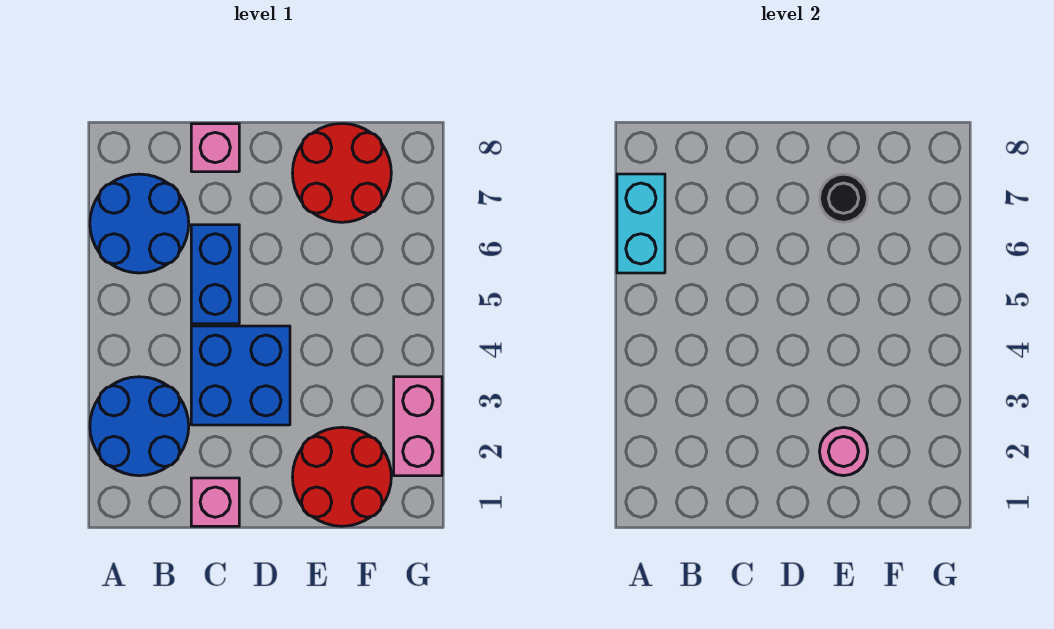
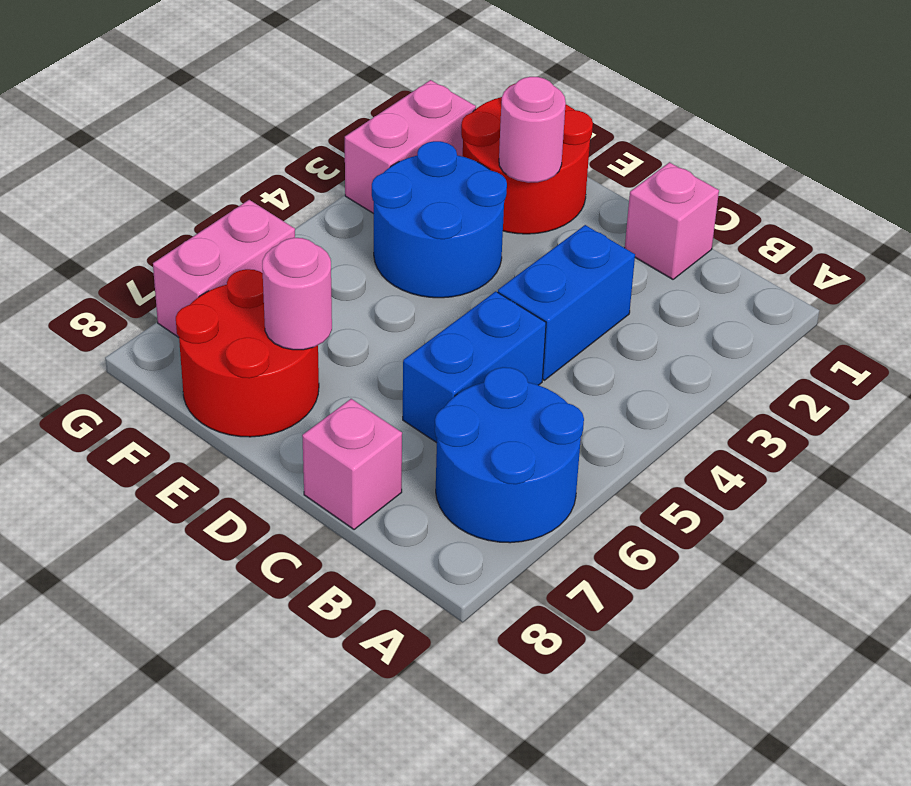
blue 2x2 round brick [90,377,189,476] -> blue 2x2 round brick moved to [372,141,507,298]
cyan 1x2 brick [617,174,665,273] -> none
blue 2x2 brick [191,326,290,425] -> blue 1x2 brick [498,225,635,380]
black 1x1 round brick [820,174,868,222] -> pink 1x1 round brick [262,238,332,350]
none -> pink 1x2 brick [153,200,295,337]

